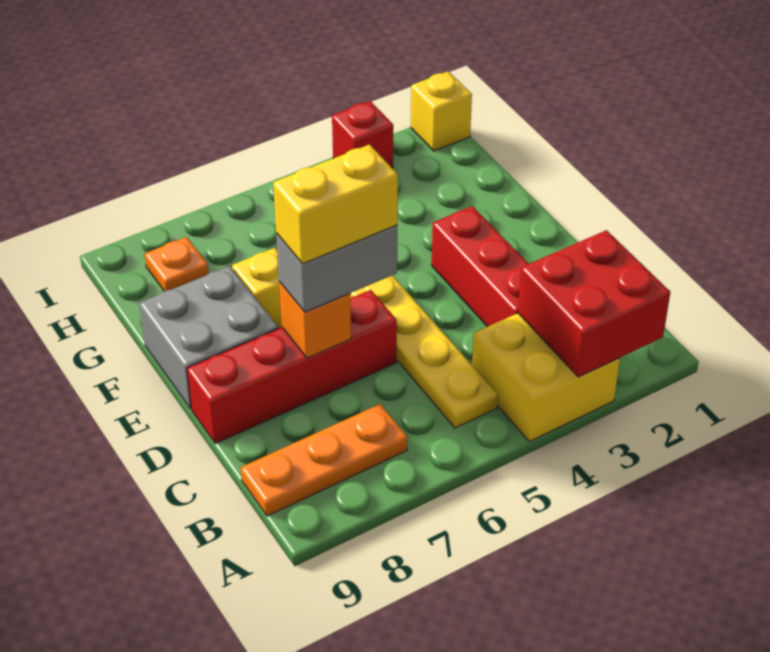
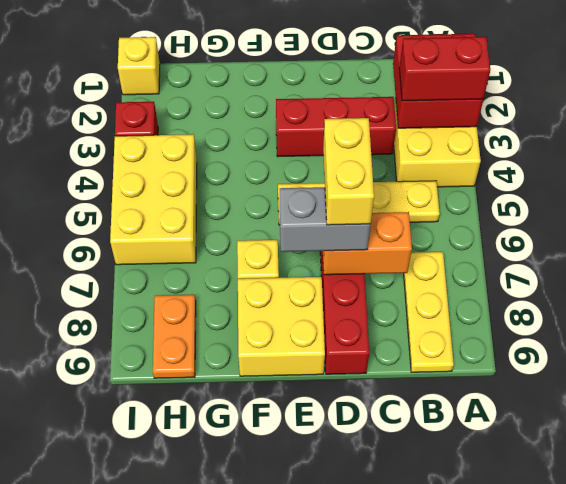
none -> red 1x2 brick [399,37,490,101]
orange 1x3 plate [241,404,407,516] -> yellow 1x3 plate [404,252,454,372]
grey 1x2 brick [276,225,397,312] -> grey 1x2 brick turned to [280,187,371,252]
orange 1x1 brick [279,282,351,358] -> orange 1x2 brick [323,212,412,275]
grey 2x2 brick [139,266,279,409] -> yellow 2x2 brick [238,277,325,376]
none -> yellow 2x3 brick [110,134,197,265]
orange 1x1 plate [145,237,209,291] -> orange 1x2 plate [153,295,196,378]

